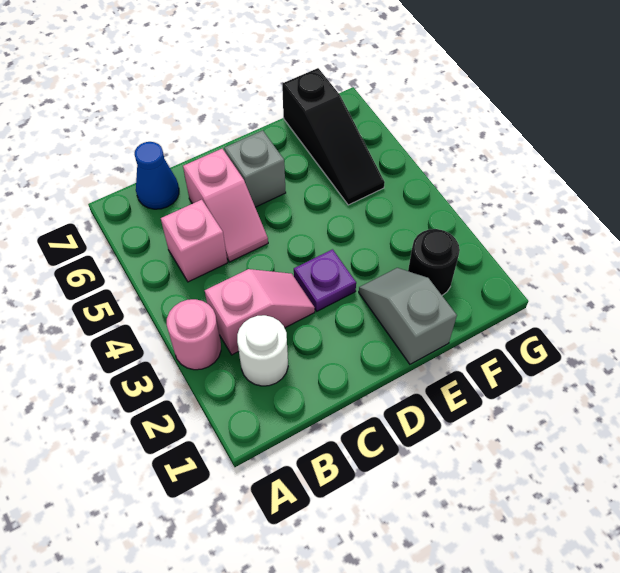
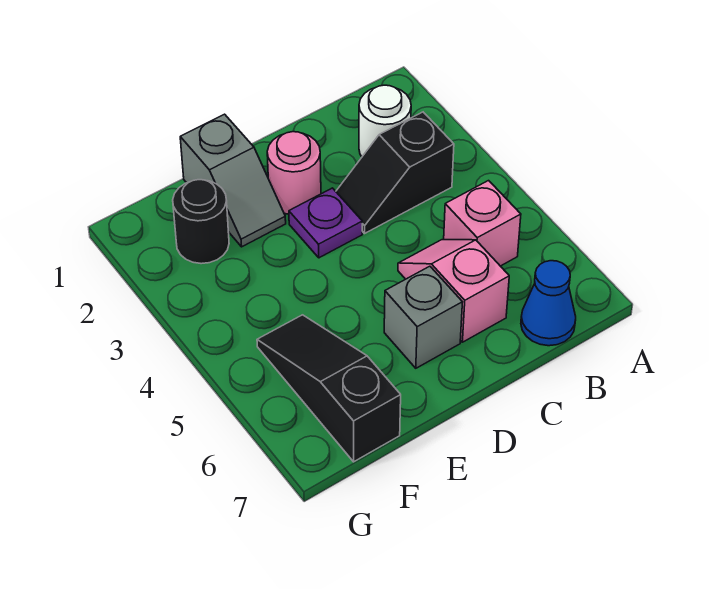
pink 1x1 round brick [167,299,221,370] -> pink 1x1 round brick moved to [267,132,321,214]
pink 1x2 slope [205,269,315,355] -> black 1x2 slope [336,112,454,233]

